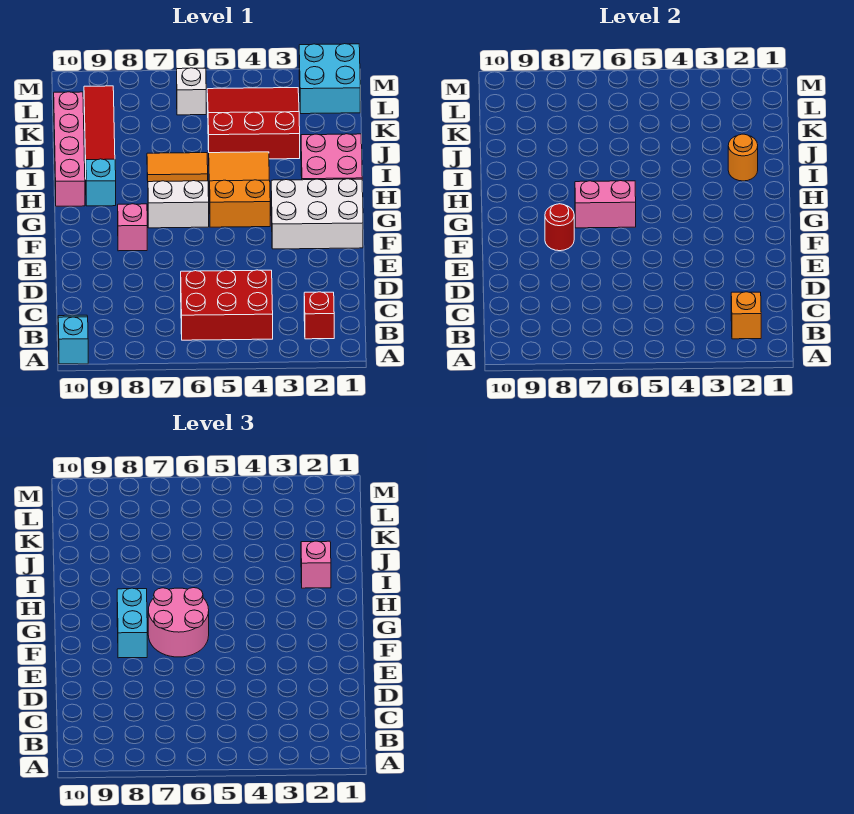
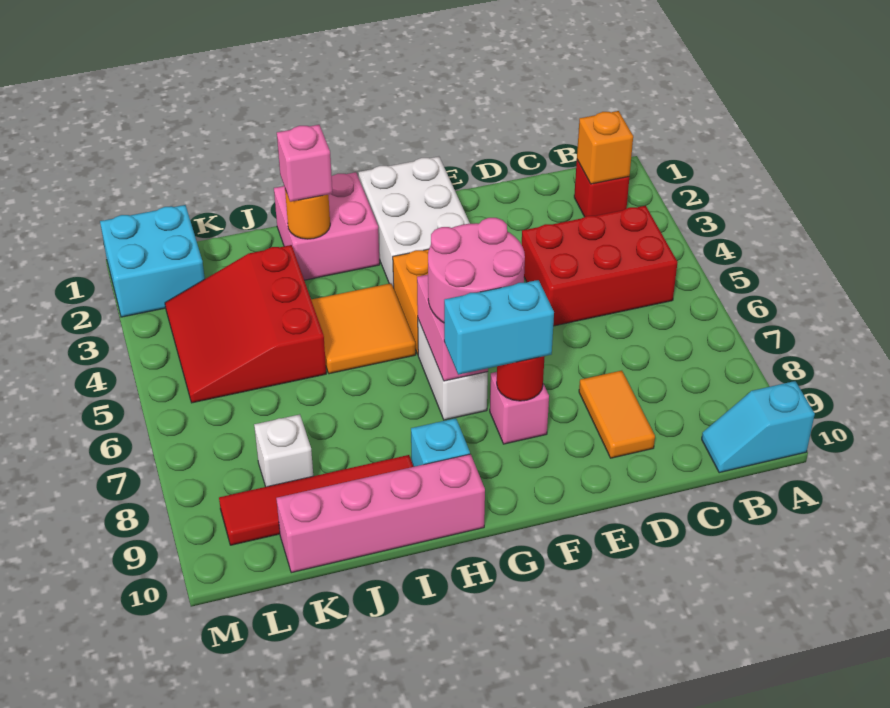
red 2x3 brick [181,270,273,340] -> red 2x3 brick turned to [522,206,678,326]
orange 1x2 tile [147,153,208,182] -> orange 1x2 tile moved to [579,371,655,458]
white 1x1 brick [177,68,206,115] -> white 1x1 brick moved to [254,414,313,487]

